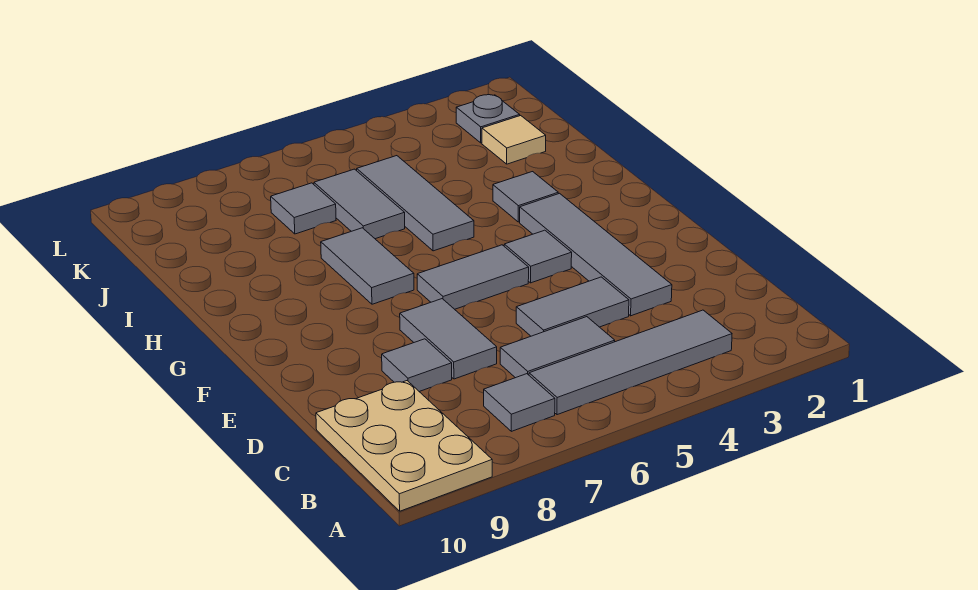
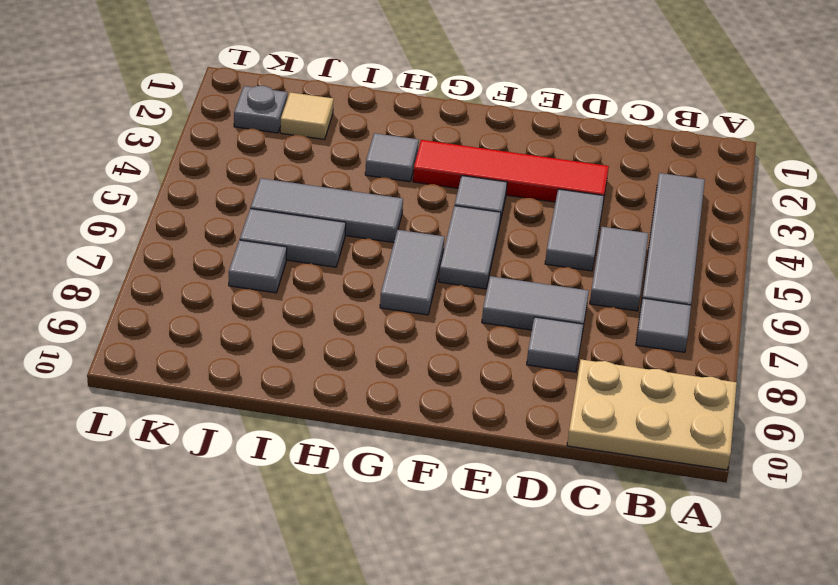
grey 1x4 tile [520,193,672,316] -> red 1x4 tile [413,140,609,202]
grey 1x2 tile [321,228,414,304] -> grey 1x2 tile turned to [380,230,444,315]

